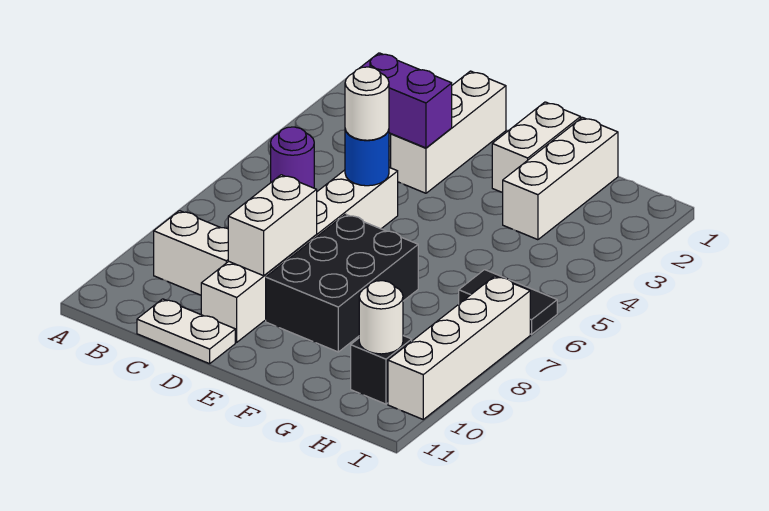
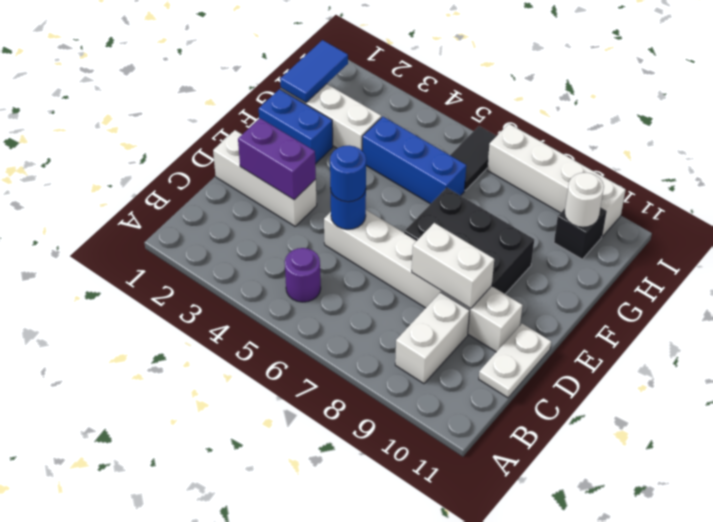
purple 1x2 brick [359,53,452,148] -> purple 1x2 brick turned to [238,118,316,200]
white 1x1 round brick [345,67,389,140] -> blue 1x1 round brick [330,145,366,202]
white 1x2 brick [492,102,581,193] -> blue 1x2 brick [259,89,333,164]
none -> blue 1x2 tile [280,40,348,103]
none -> blue 1x3 brick [362,117,466,204]

